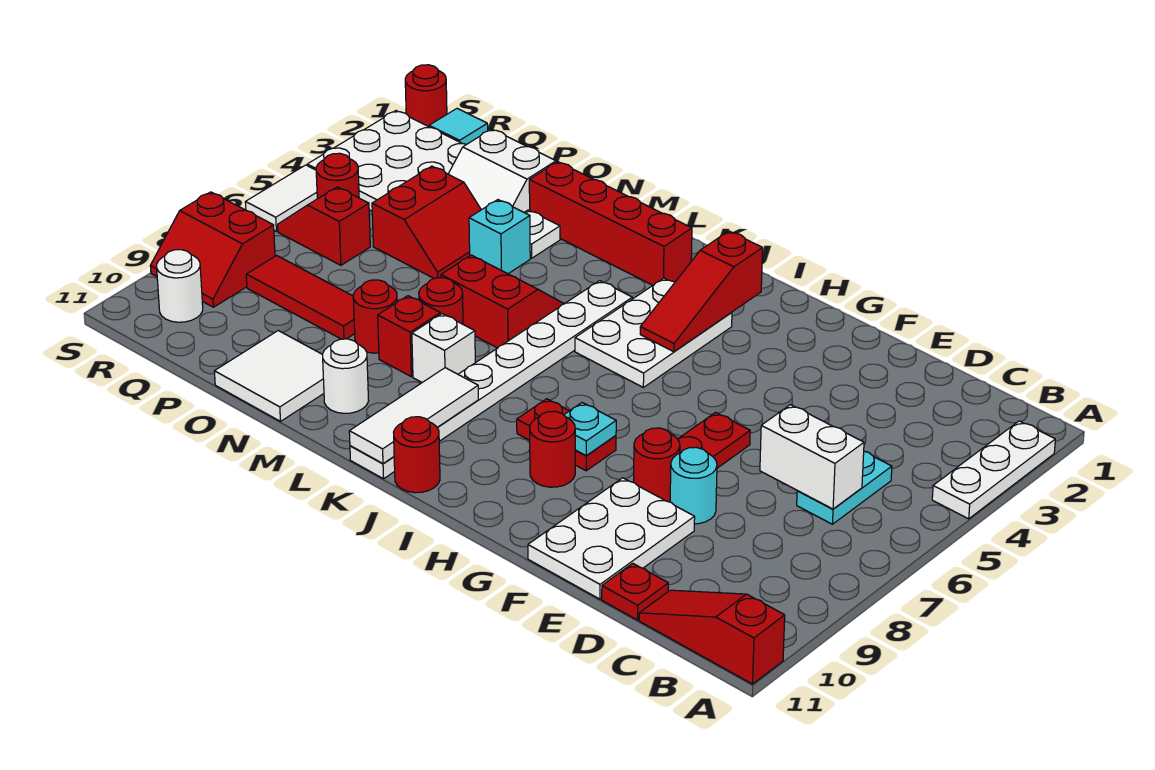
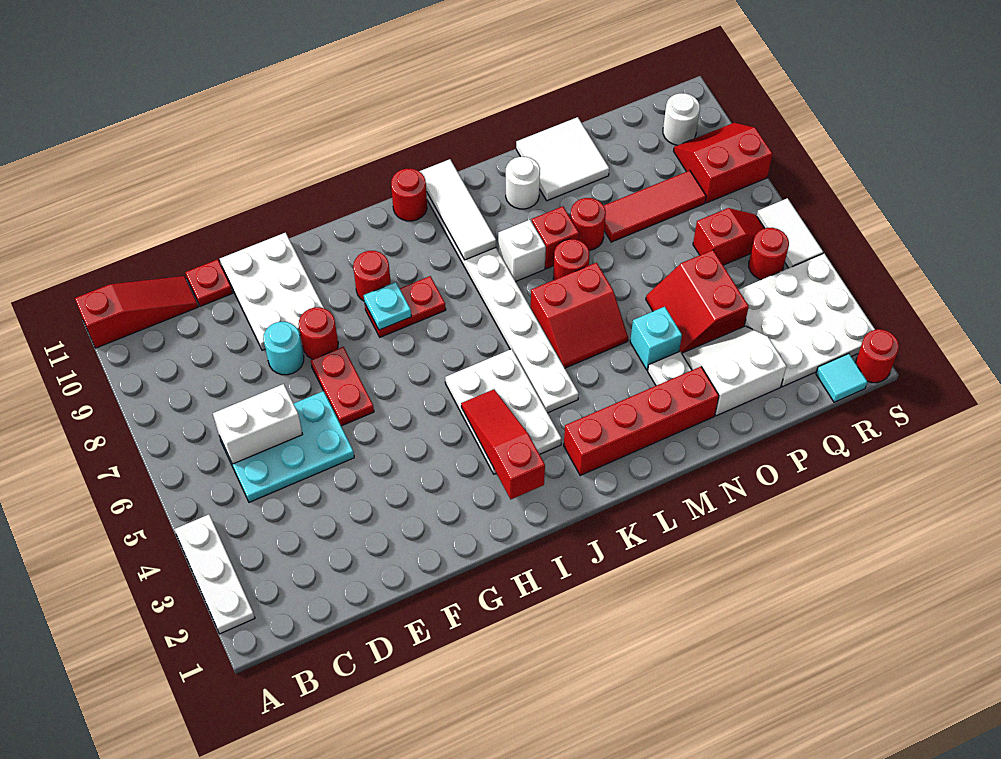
cyan 1x2 plate [797,451,892,524] -> cyan 2x3 plate [220,391,354,502]

